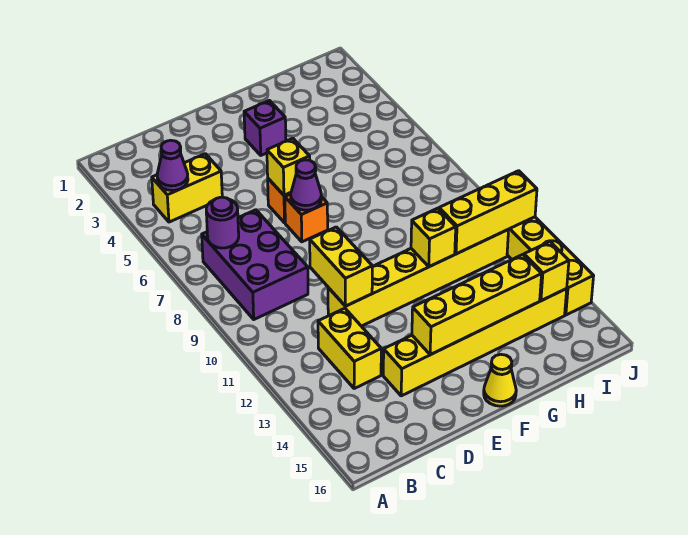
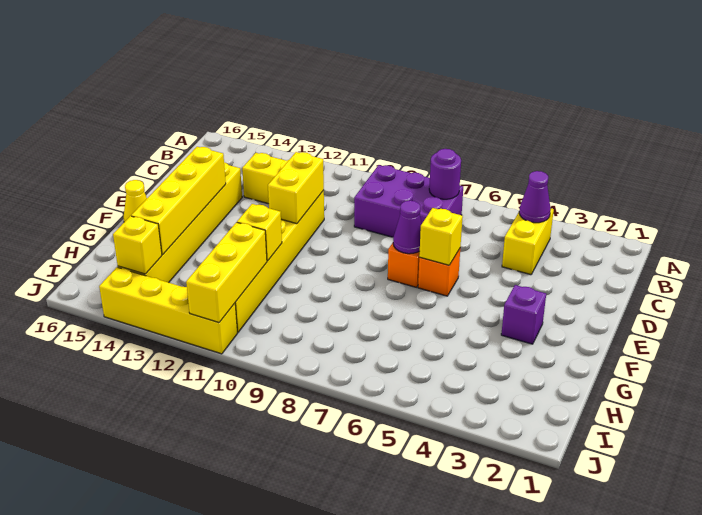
yellow 1x2 brick [310,227,372,306] -> yellow 1x2 brick turned to [268,152,324,224]

